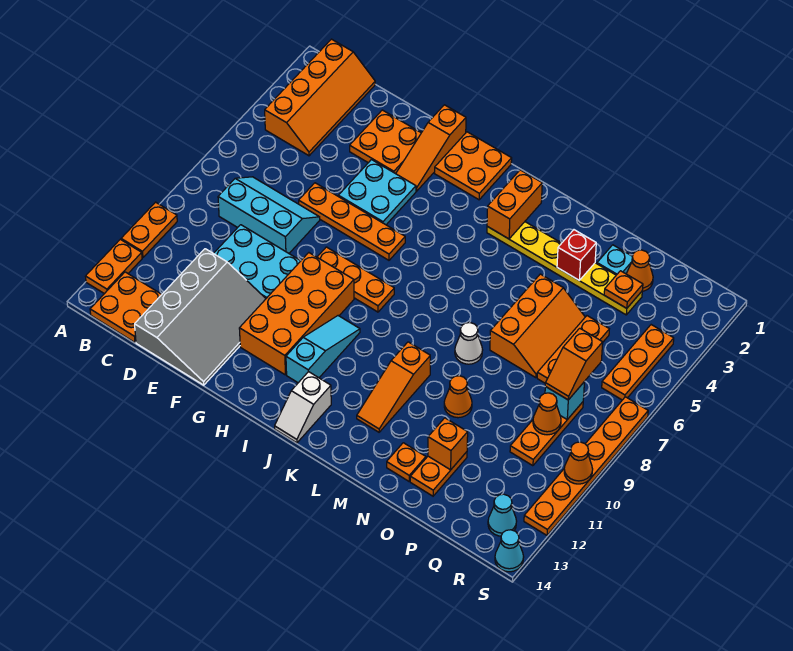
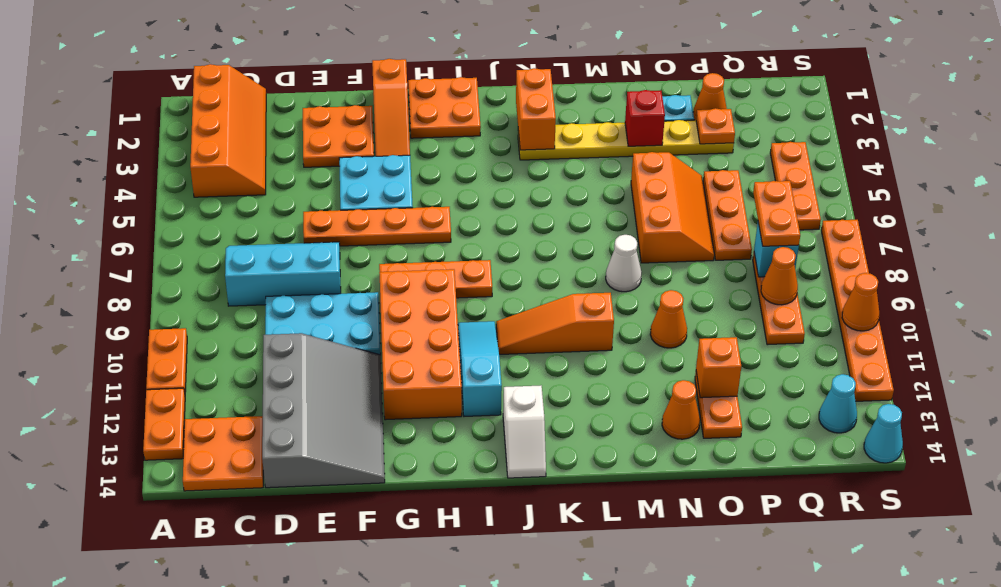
orange 1x3 slope [357,342,430,432] -> orange 1x3 slope turned to [496,293,614,355]
orange 1x1 plate [387,443,426,481] -> orange 1x1 cone [662,380,700,439]
orange 1x2 slope [545,328,603,400] -> orange 1x2 plate [753,181,800,246]

